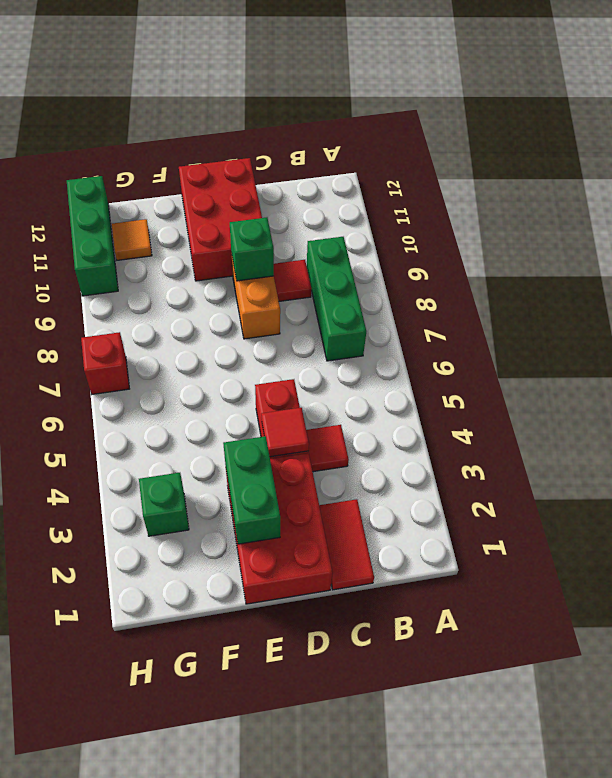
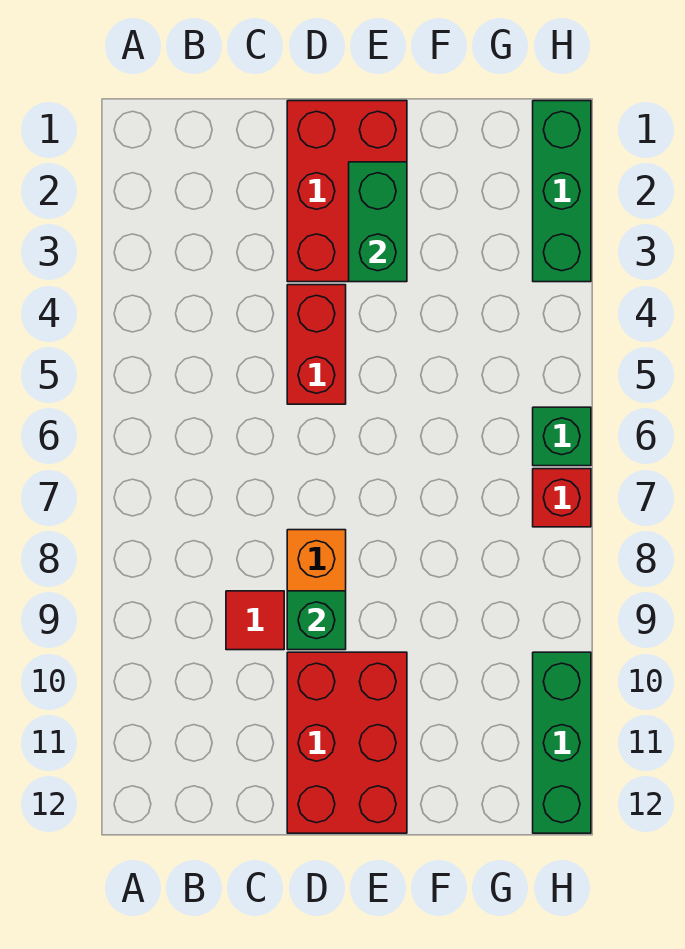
green 1x3 brick [307,237,366,361] -> green 1x3 brick moved to [533,101,591,282]
red 1x2 tile [319,499,374,590] -> none
red 1x1 tile [306,425,349,472] -> none
red 1x1 tile [261,408,309,457] -> none
green 1x1 brick [139,473,189,536] -> green 1x1 brick moved to [533,407,591,466]
orange 1x1 tile [112,219,152,260] -> none

